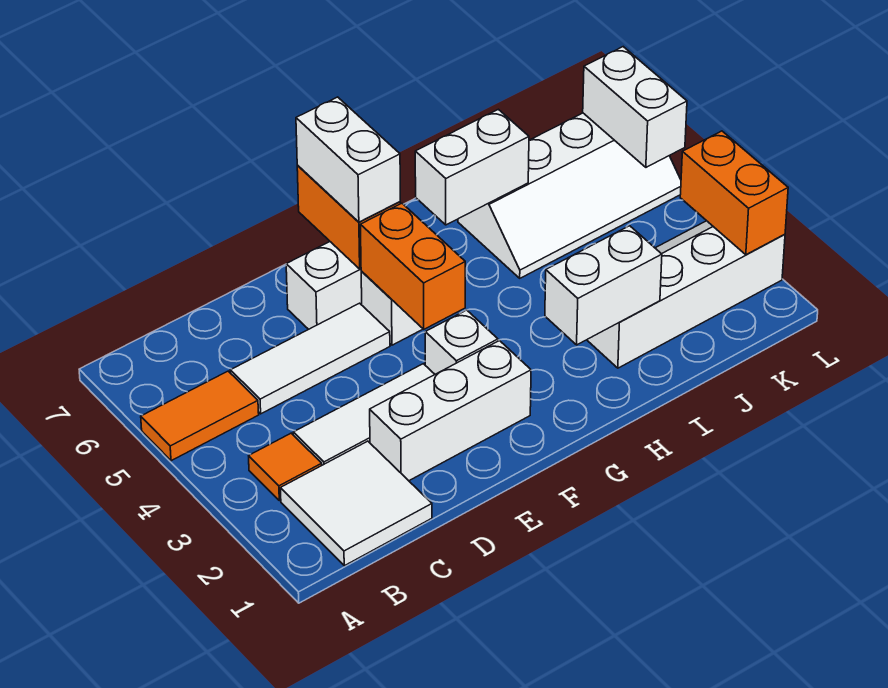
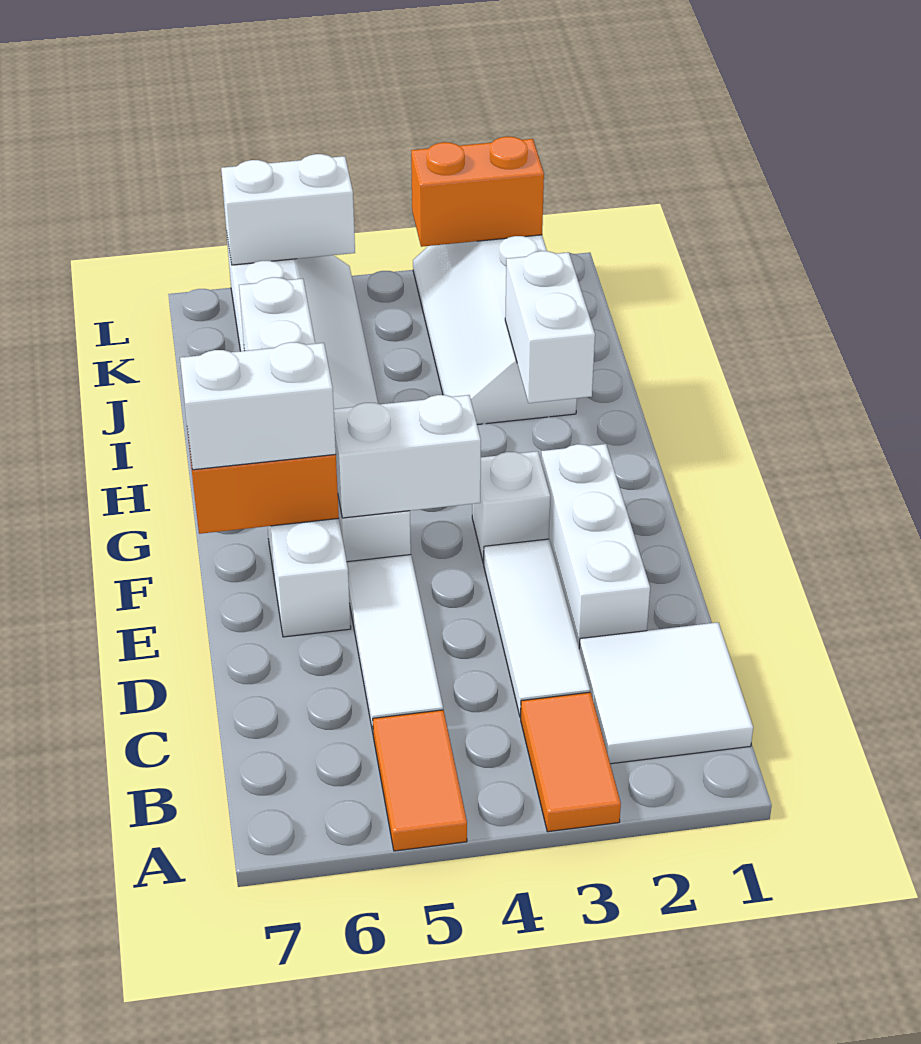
orange 1x1 tile [249,433,322,501] -> orange 1x2 tile [521,692,621,832]
orange 1x2 brick [360,203,465,329] -> white 1x2 brick [334,395,481,518]

